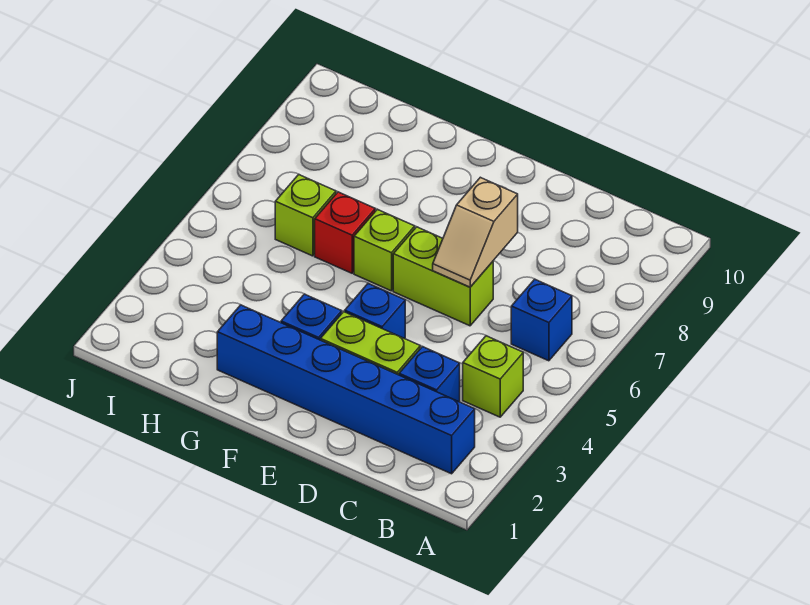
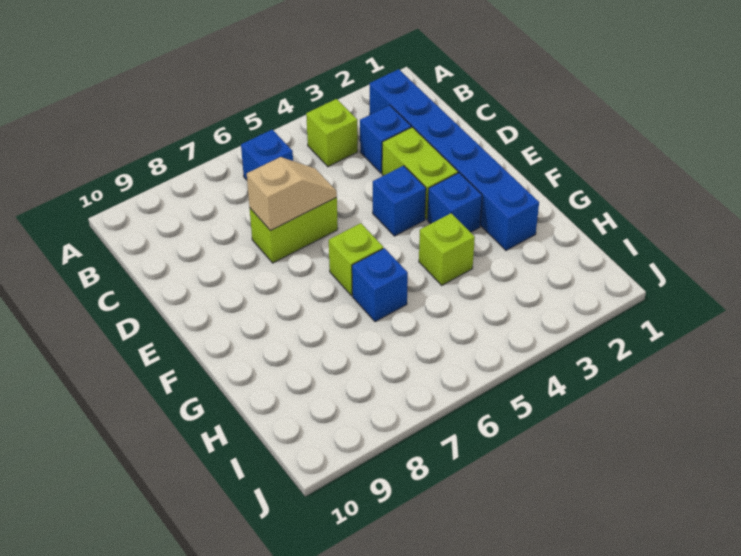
lime 1x2 brick [393,227,493,326] -> lime 1x2 brick turned to [250,198,338,263]
red 1x1 brick [315,192,375,273] -> blue 1x1 brick [352,248,408,322]
lime 1x1 brick [275,175,336,256] -> lime 1x1 brick moved to [419,213,475,285]

